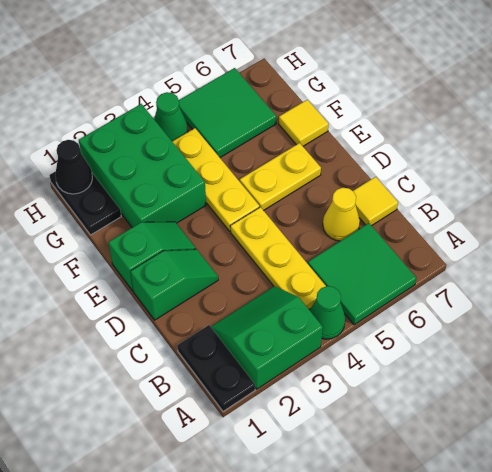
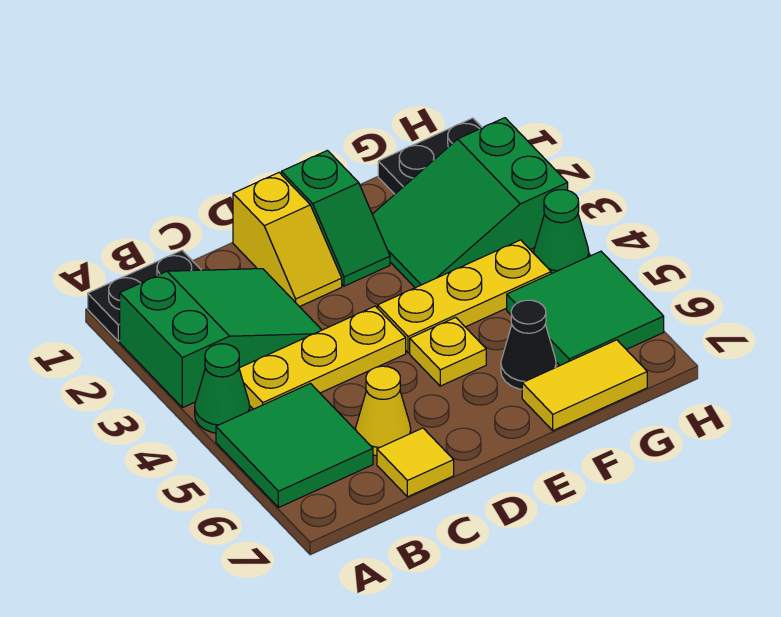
green 2x2 slope [211,286,323,389] -> green 2x3 slope [120,269,321,408]
green 1x2 slope [130,249,218,320] -> yellow 1x2 slope [233,173,342,307]
yellow 1x2 plate [240,143,321,210] -> yellow 1x1 plate [410,317,486,386]
green 2x3 brick [79,104,206,227] -> green 2x3 slope [372,118,568,288]
yellow 1x1 tile [279,100,329,146] -> yellow 1x2 tile [522,340,647,431]
black 1x1 cone [55,140,92,194] -> black 1x1 cone moved to [501,300,556,389]

